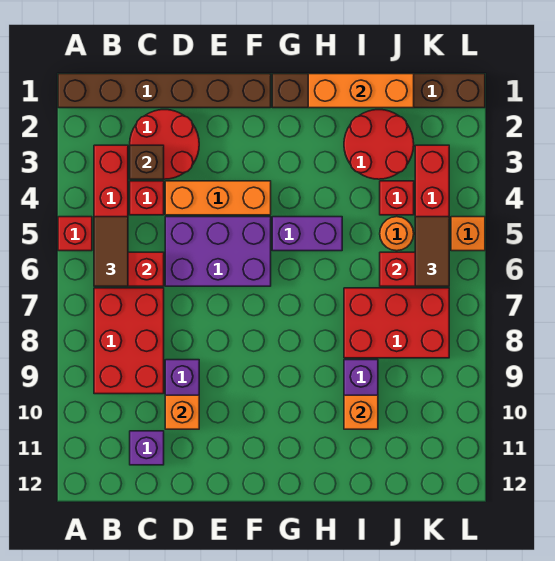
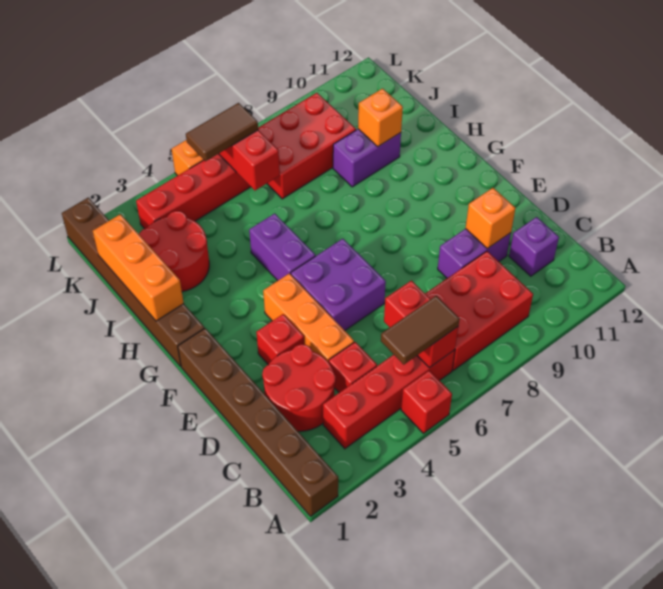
brown 1x1 brick [130,145,164,179] -> none
purple 2x3 brick [165,217,271,286] -> purple 2x2 brick [291,239,386,331]
red 2x3 brick [344,288,449,358] -> red 2x3 brick turned to [258,93,356,199]
red 1x1 brick [380,181,414,215] -> red 1x1 brick moved to [256,314,304,365]
orange 1x1 round brick [380,217,414,251] -> none

